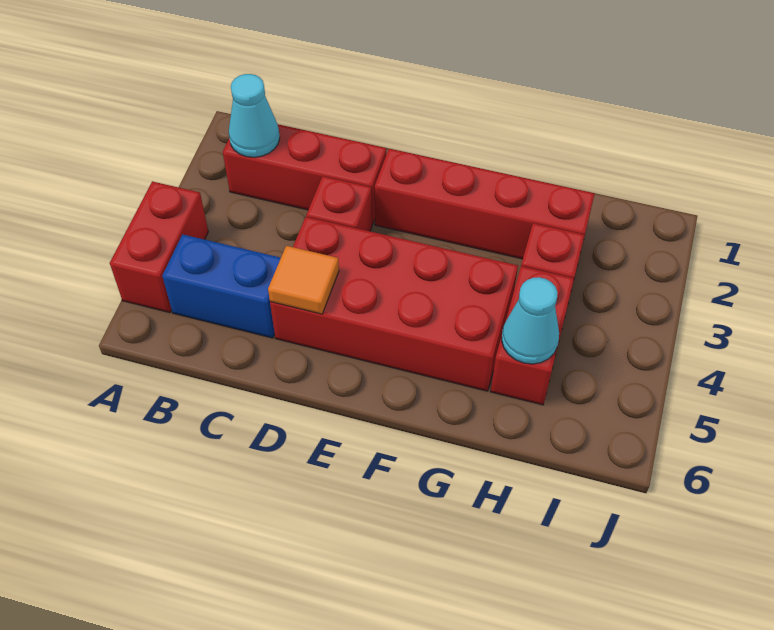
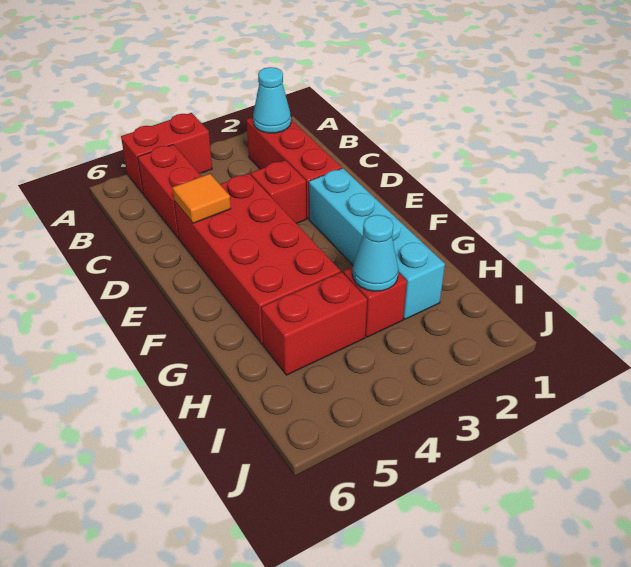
blue 1x2 brick [162,234,281,338] -> red 1x2 brick [138,144,202,239]
red 1x4 brick [375,149,595,259] -> cyan 1x4 brick [309,168,445,319]
cyan 1x1 cone [502,277,559,364] -> cyan 1x1 cone moved to [352,215,399,291]

